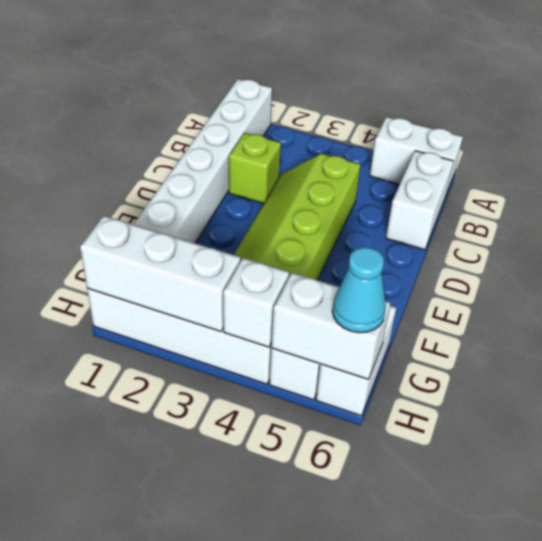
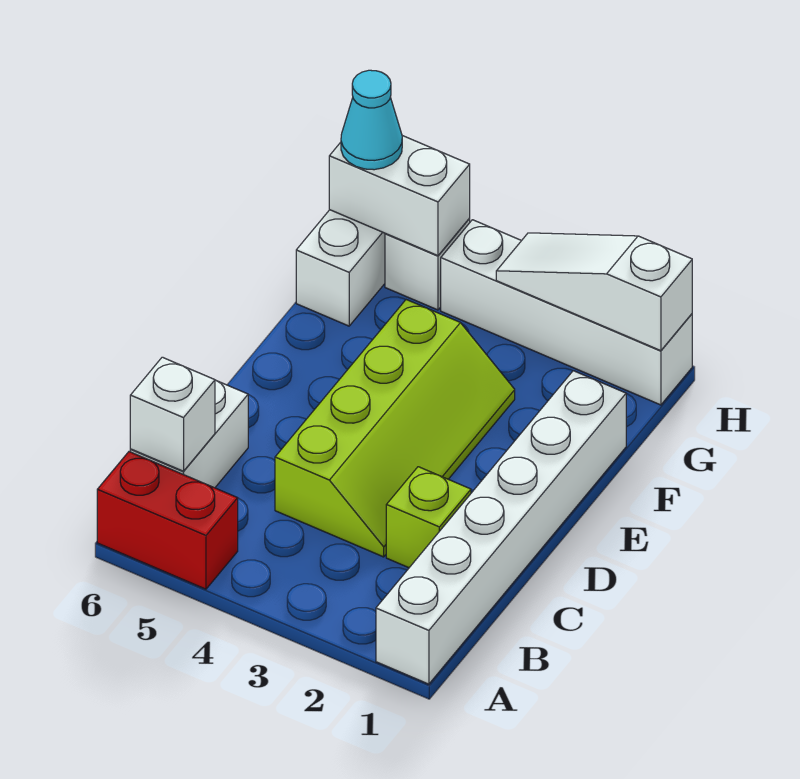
white 1x2 brick [370,117,463,194] -> red 1x2 brick [97,452,238,589]
white 1x3 brick [80,216,241,332] -> white 1x3 slope [496,233,692,351]
white 1x1 brick [223,258,289,347] -> white 1x1 brick moved to [130,357,215,471]

